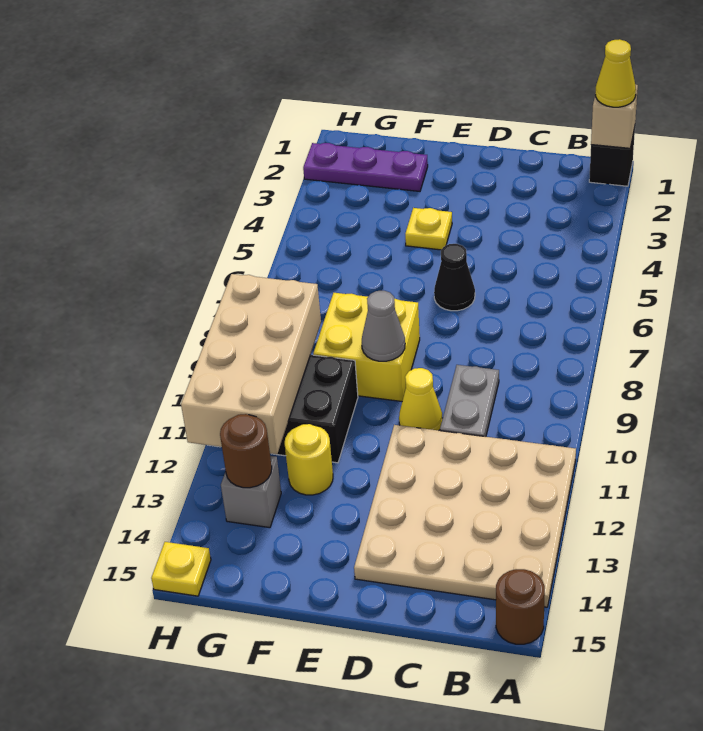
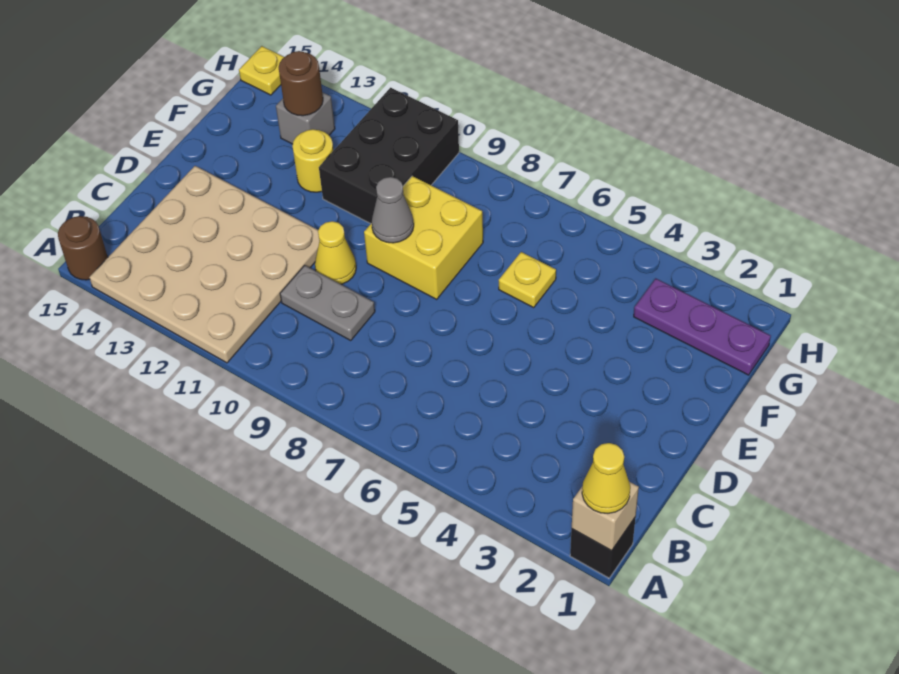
black 1x1 cone [434,244,475,311] -> none
yellow 1x1 plate [405,208,452,250] -> yellow 1x1 plate moved to [499,252,556,307]
purple 1x3 plate [303,143,428,191] -> purple 1x3 plate turned to [634,279,771,375]
tan 2x4 brick [181,274,321,454] -> none

